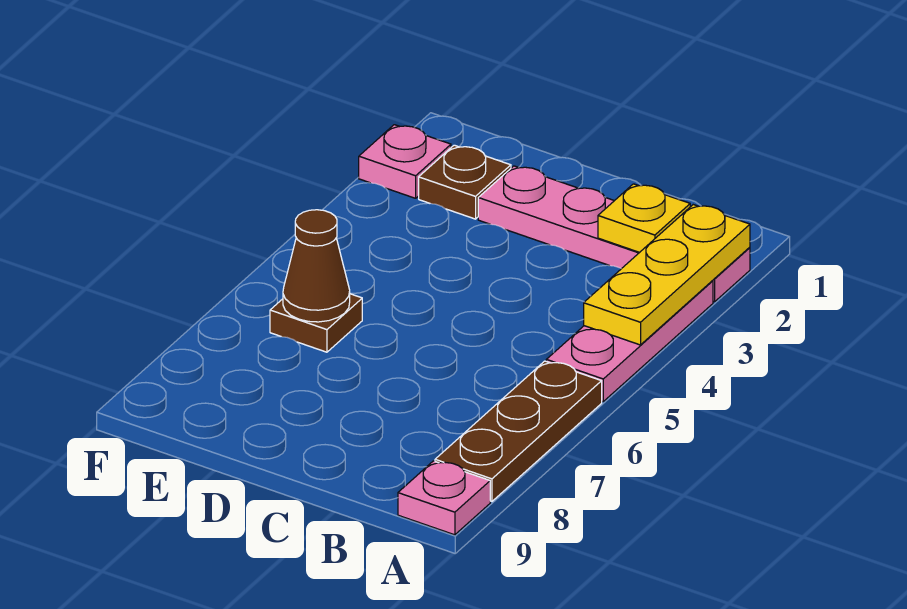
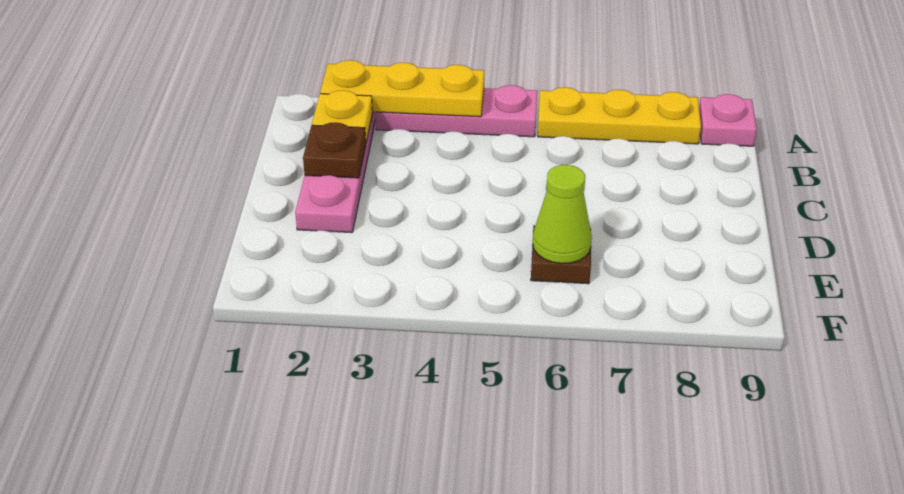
brown 1x3 plate [435,361,602,501] -> yellow 1x3 plate [538,87,701,144]
brown 1x1 plate [419,145,511,219] -> brown 1x1 plate moved to [303,122,366,178]
brown 1x1 cone [283,210,350,322] -> lime 1x1 cone [533,165,592,264]
pink 1x1 plate [359,125,451,198] -> none

